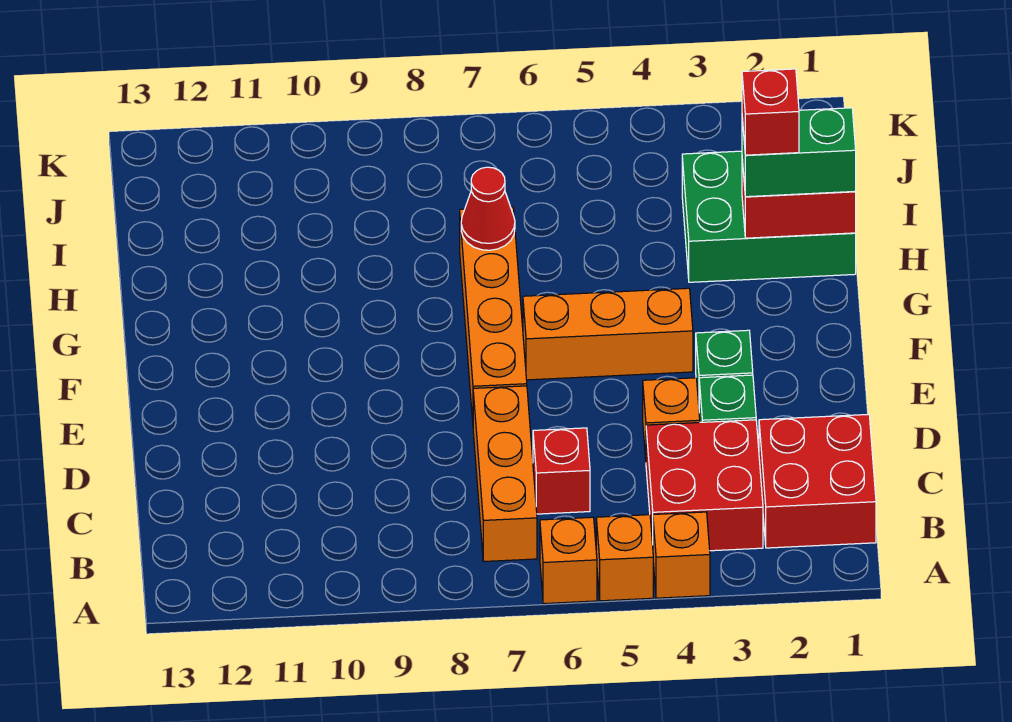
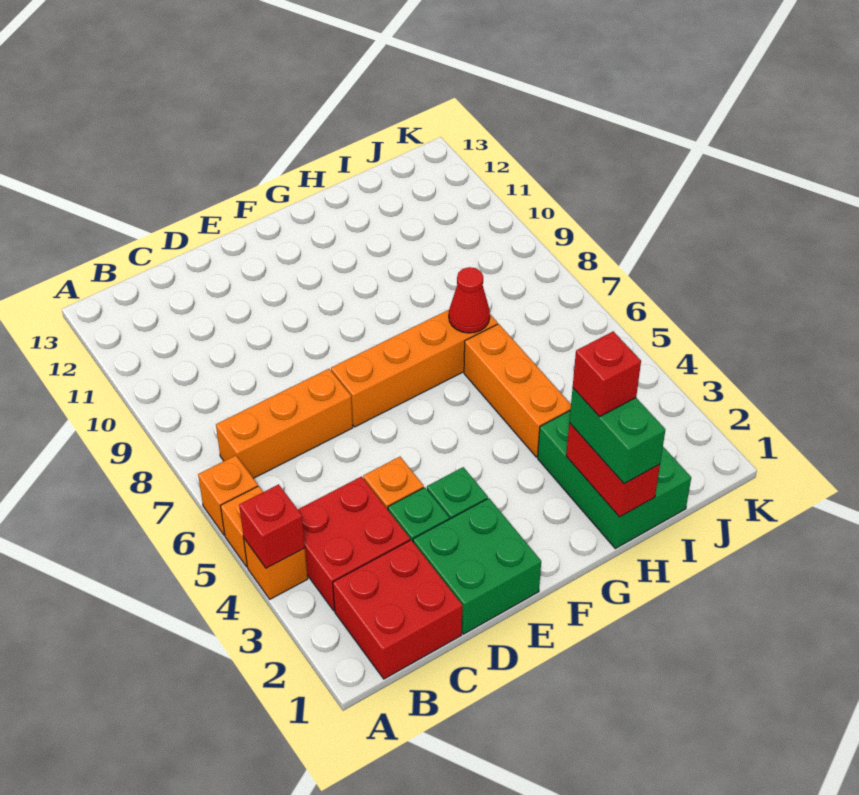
red 1x1 brick [533,428,590,514] -> red 1x1 brick moved to [239,484,305,568]
none -> green 2x2 brick [413,498,541,634]
orange 1x3 brick [523,288,693,380] -> orange 1x3 brick moved to [464,324,571,457]

